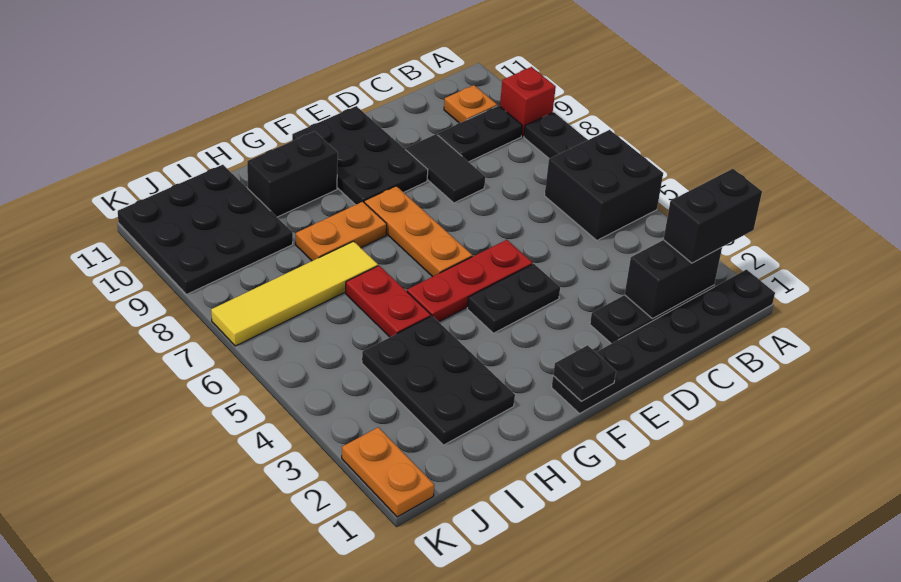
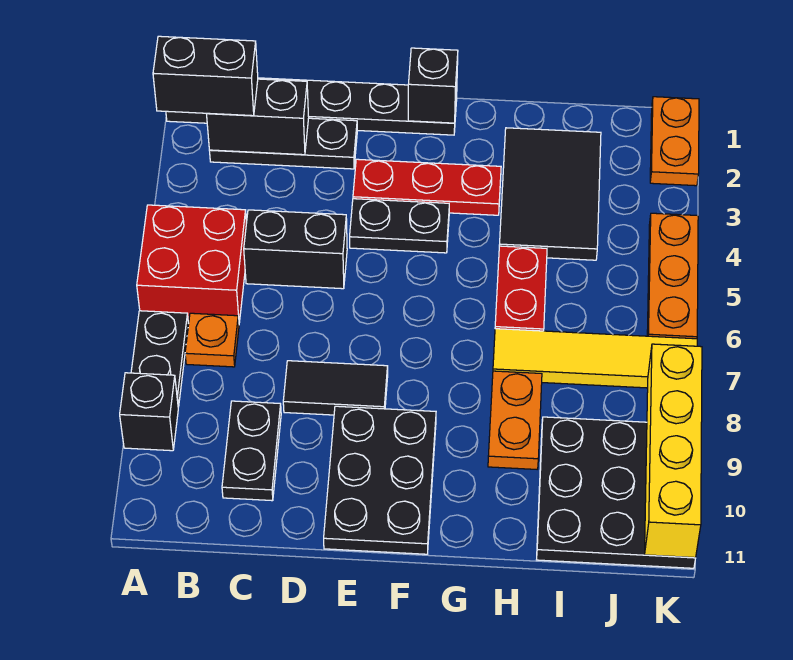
black 2x2 brick [545,130,663,240] -> red 2x2 brick [137,205,246,323]
red 1x1 brick [500,67,556,136] -> black 1x1 brick [120,373,178,451]
black 1x2 plate [438,106,522,162] -> black 1x2 plate turned to [222,401,281,501]
orange 1x1 plate [444,85,497,123] -> orange 1x1 plate moved to [185,313,239,367]
black 1x2 tile [406,134,485,203] -> black 1x2 tile turned to [283,361,388,415]
red 1x3 plate [407,240,533,322] -> red 1x3 plate moved to [353,159,501,215]
black 1x1 plate [553,345,616,401] -> black 1x1 brick [408,48,458,123]
orange 1x3 plate [364,186,472,277] -> orange 1x3 plate moved to [647,213,698,339]
orange 1x2 plate [296,202,387,261] -> orange 1x2 plate turned to [488,371,542,469]
black 1x2 brick [247,131,338,217] -> black 1x2 brick moved to [244,210,347,289]
black 2x3 plate [362,316,515,445] -> black 2x3 tile [499,128,601,260]
none -> yellow 1x4 brick [645,344,702,558]

